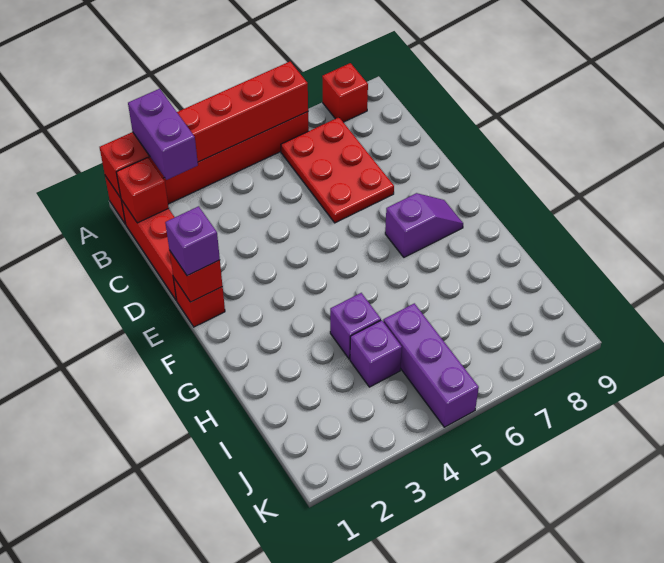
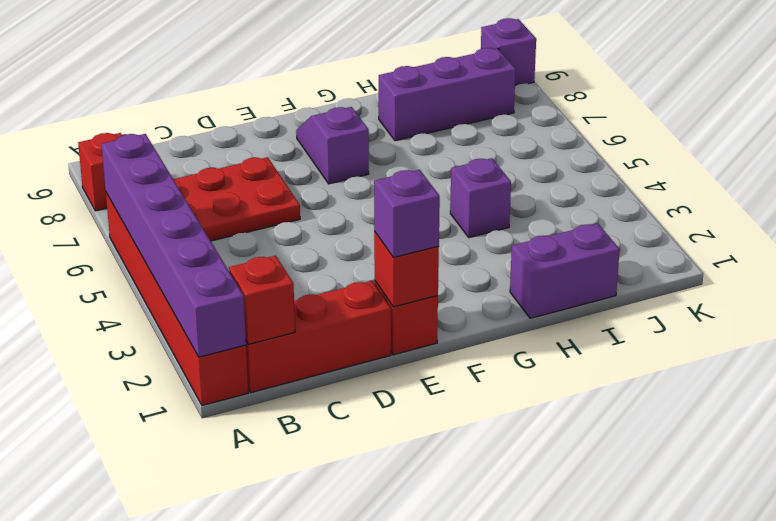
red 1x6 brick [100,62,308,198] -> purple 1x6 brick [101,134,246,357]
purple 1x2 brick [128,89,198,180] -> purple 1x2 brick moved to [510,224,620,318]
purple 1x1 brick [350,320,402,387] -> purple 1x1 brick moved to [481,18,536,86]
purple 1x3 brick [383,303,479,427] -> purple 1x3 brick moved to [379,48,516,141]

